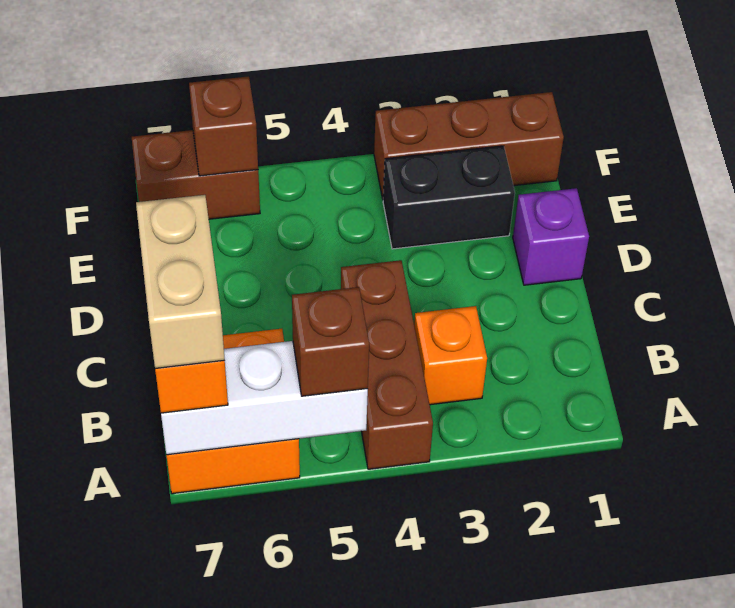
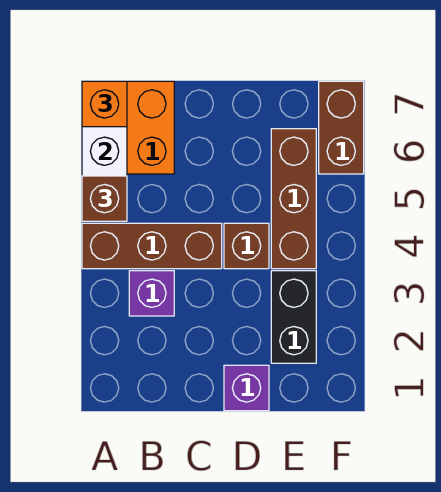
tan 1x2 brick [136,195,225,369] -> none
orange 1x1 brick [414,306,487,405] -> purple 1x1 brick [129,271,174,316]
brown 1x3 brick [374,92,564,199] -> brown 1x3 brick moved to [271,129,316,269]
brown 1x1 brick [189,76,258,176] -> brown 1x1 brick moved to [224,223,269,269]

